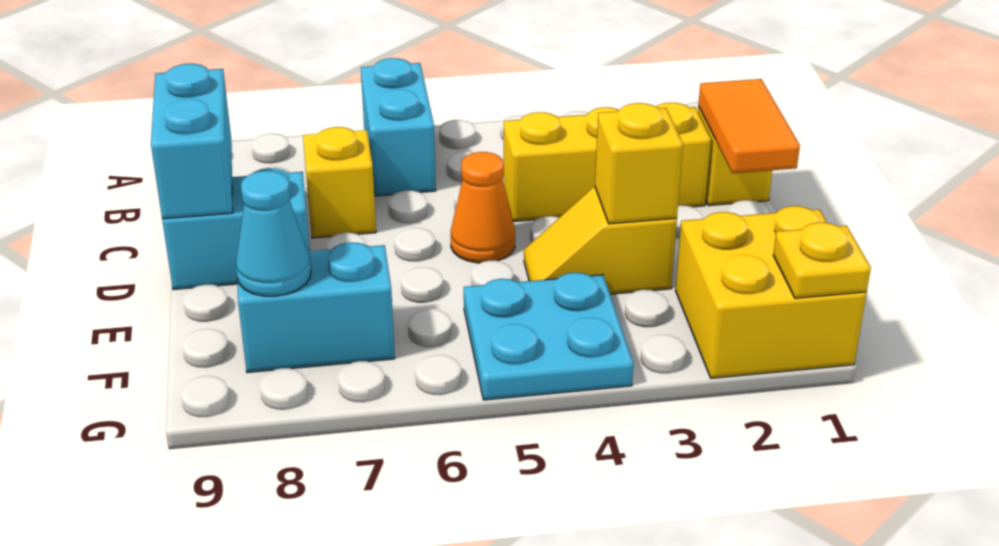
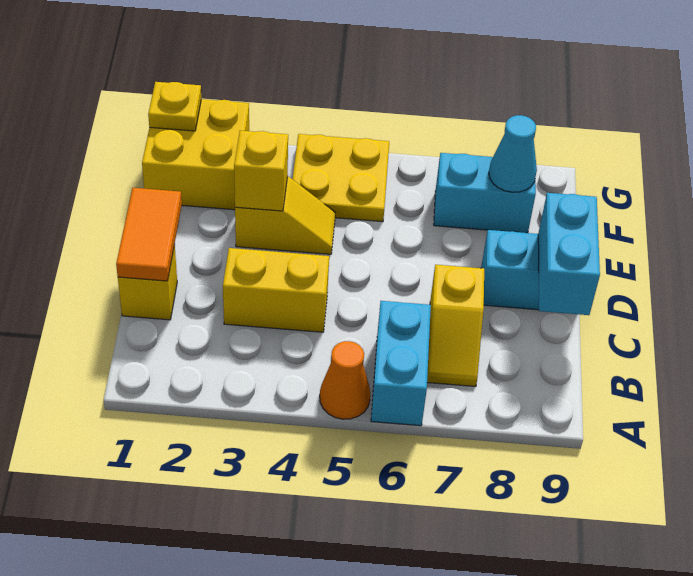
yellow 1x3 brick [504,103,711,222] -> yellow 1x2 brick [223,248,329,332]
orange 1x1 cone [451,152,515,263] -> orange 1x1 cone moved to [320,341,370,419]
cyan 2x2 plate [464,273,634,400] -> yellow 2x2 plate [293,134,389,222]

